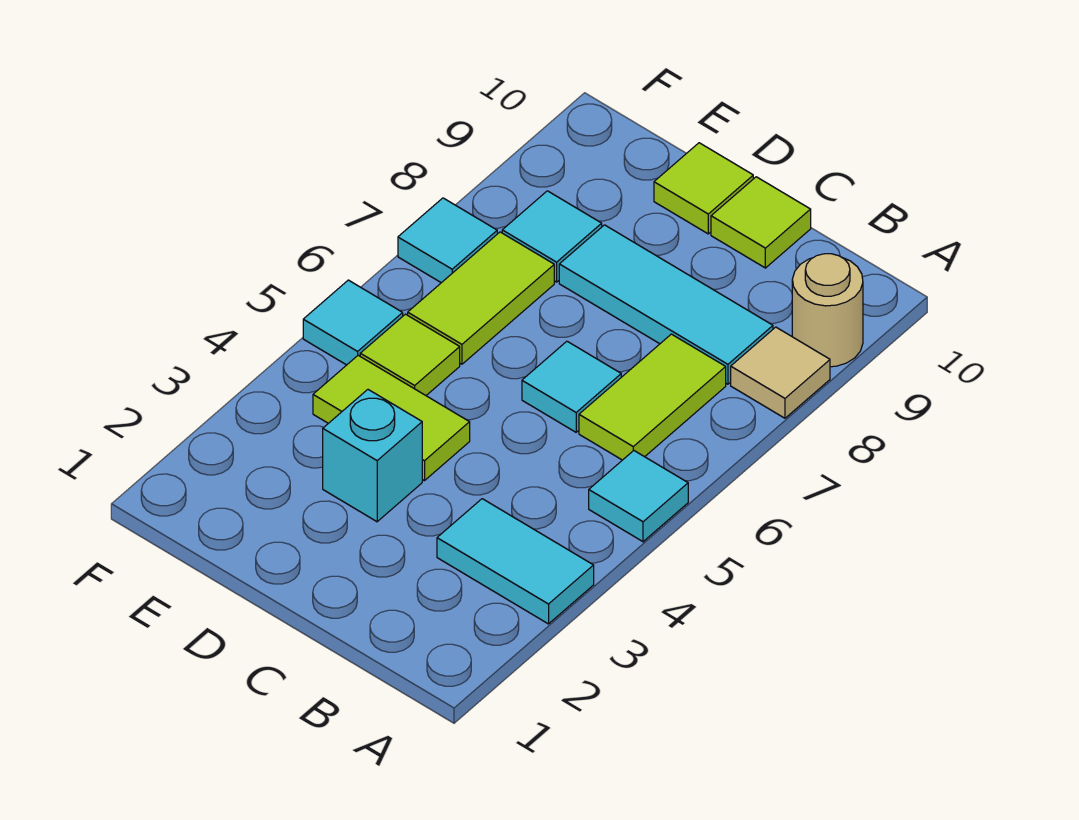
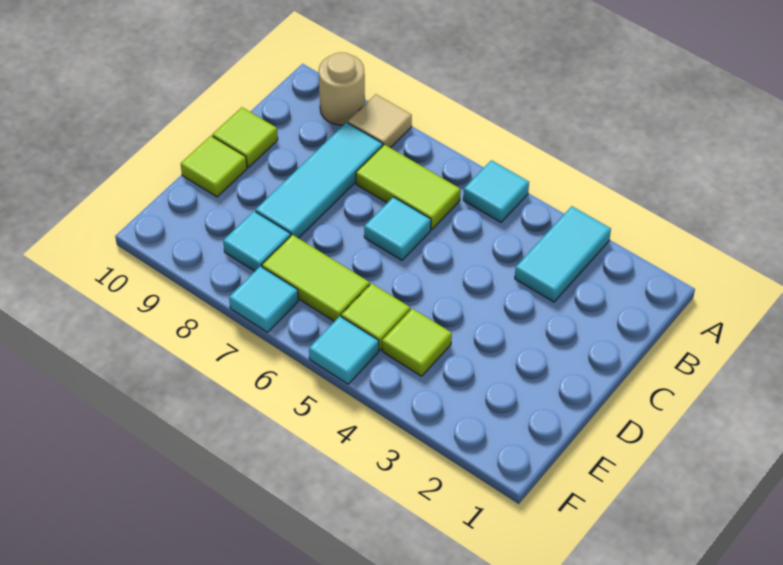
cyan 1x1 brick [323,390,422,522] -> none
lime 1x2 tile [313,355,470,481] -> lime 1x1 tile [382,309,452,376]

